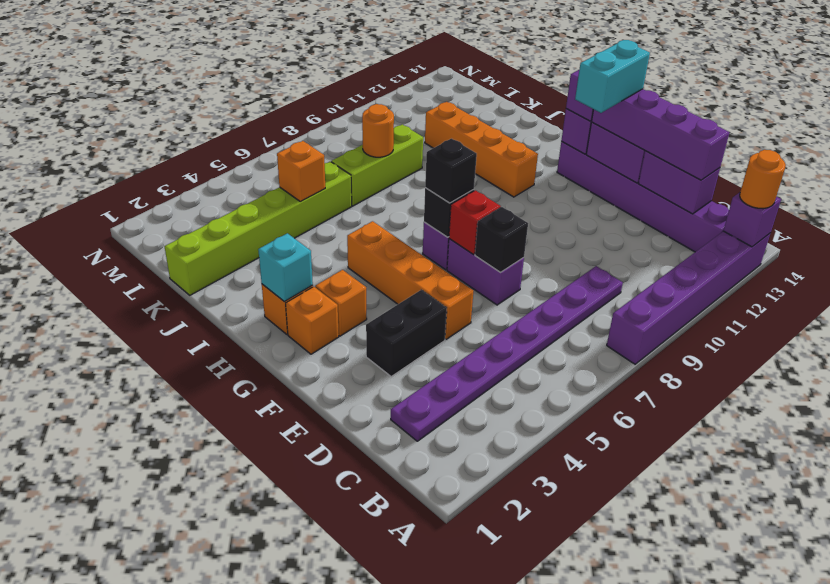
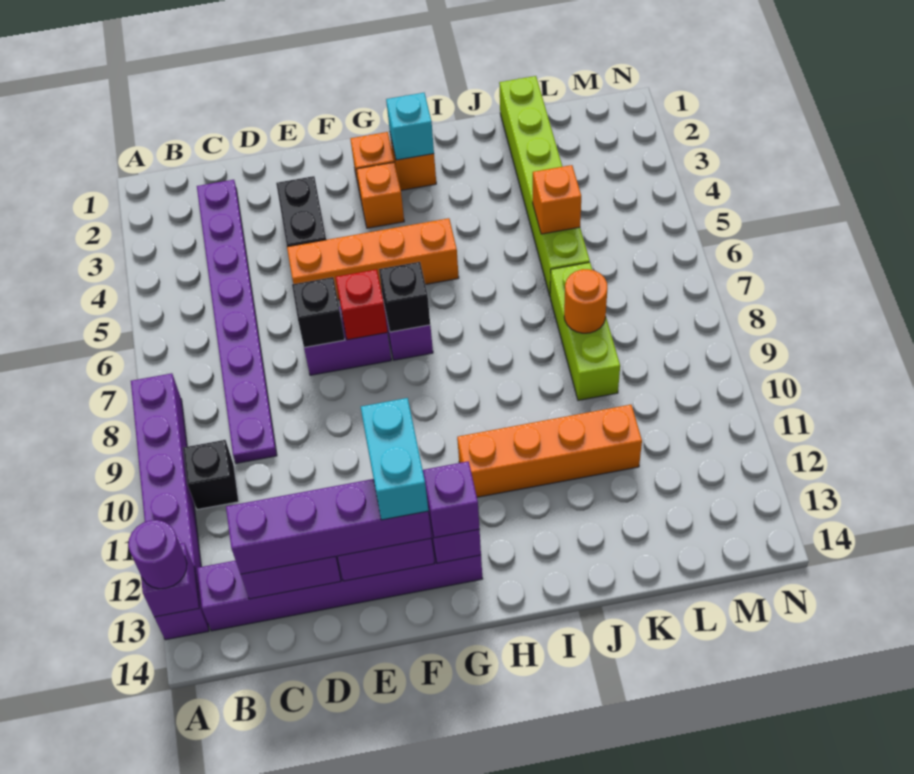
orange 1x1 round brick [740,150,786,209] -> purple 1x1 round brick [128,520,187,589]
black 1x1 brick [425,139,477,203] -> black 1x1 brick moved to [183,440,239,510]

